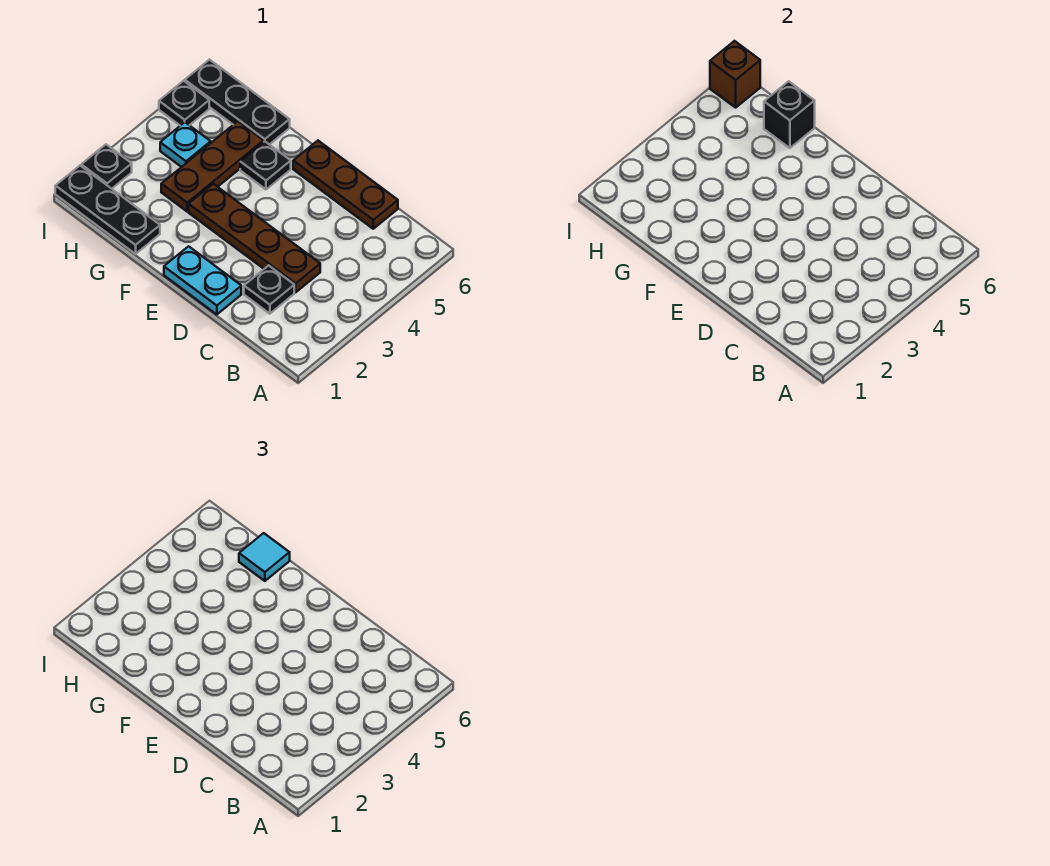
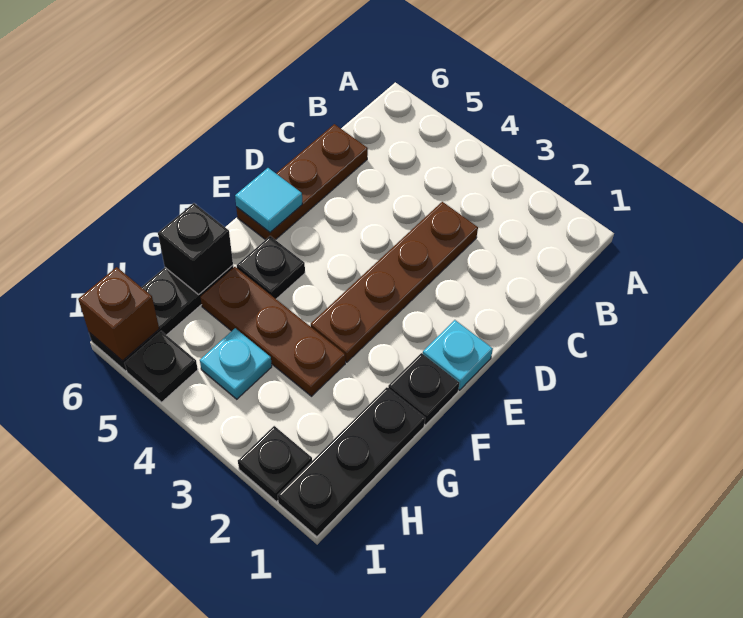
black 1x1 plate [244,265,294,314] -> black 1x1 plate moved to [388,353,459,425]
cyan 1x2 plate [164,246,241,315] -> cyan 1x1 plate [423,320,493,390]
cyan 1x1 tile [239,533,290,581] -> cyan 1x1 tile moved to [235,168,302,232]

